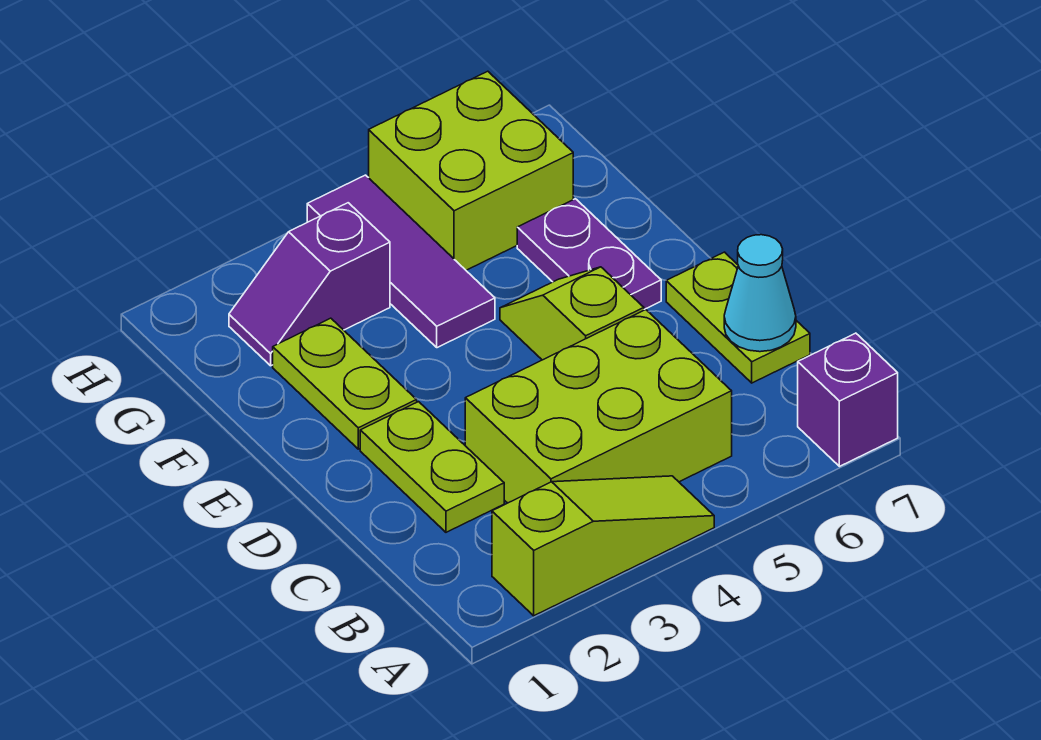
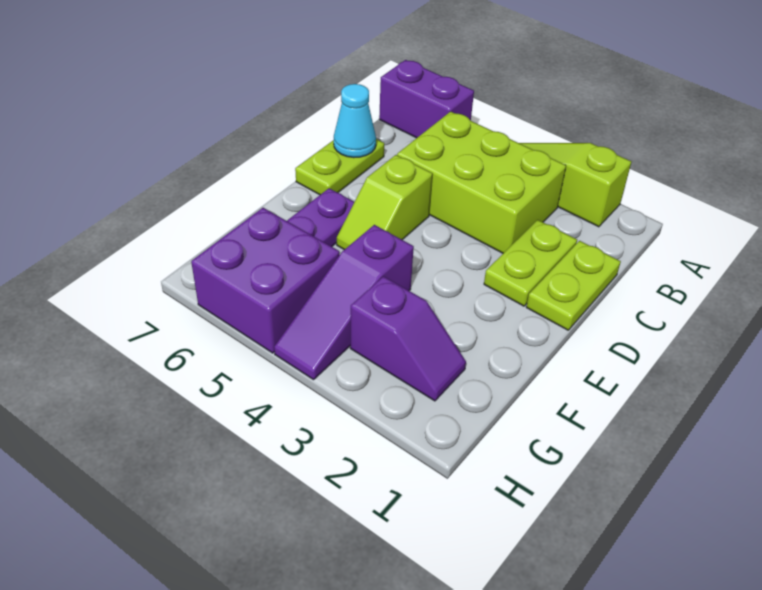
purple 1x1 brick [798,333,898,466] -> purple 1x2 brick [379,60,474,138]
lime 1x2 plate [273,318,417,449] -> lime 1x2 plate moved to [526,241,621,330]
purple 1x3 tile [307,175,495,348] -> purple 1x3 slope [274,225,414,380]
lime 2x2 brick [369,71,573,270] -> purple 2x2 brick [191,208,340,353]

